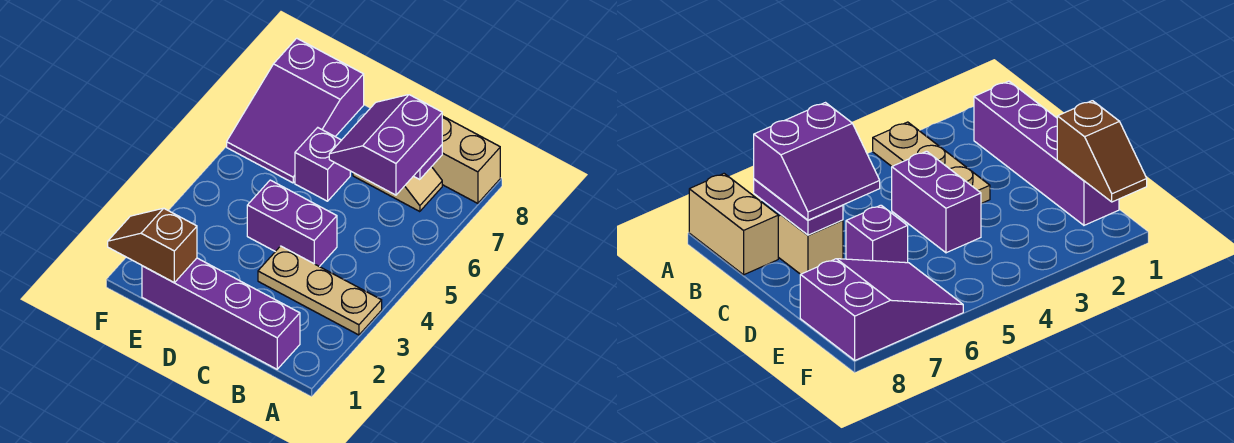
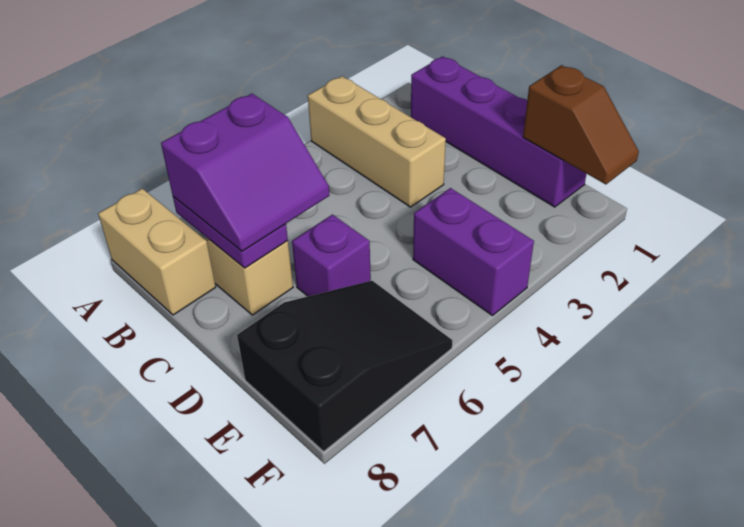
tan 1x3 plate [258,246,382,335] -> tan 1x3 brick [308,76,446,207]
purple 1x2 brick [247,180,337,267] -> purple 1x2 brick moved to [413,188,534,316]
purple 2x3 slope [227,38,364,183] -> black 2x3 slope [237,281,453,451]

